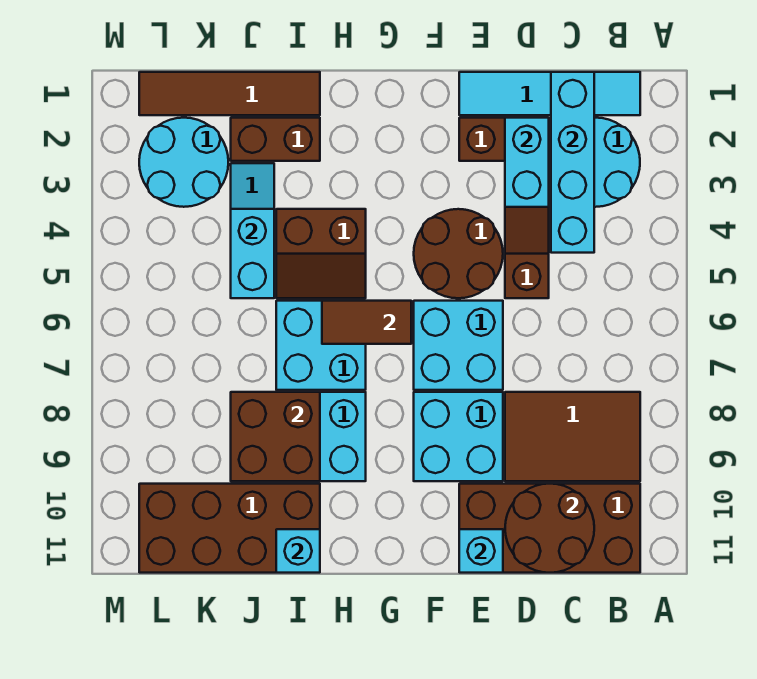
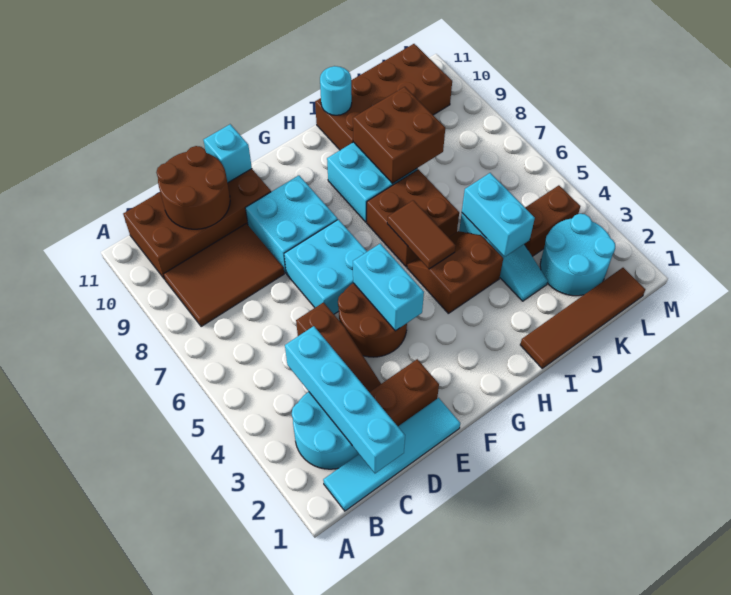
cyan 1x2 brick [505,118,549,207] -> cyan 1x2 brick moved to [353,244,424,331]
brown 1x2 tile [322,301,411,344] -> brown 1x2 tile turned to [387,200,456,269]
cyan 2x2 brick [276,301,366,390] -> brown 2x2 brick [367,169,459,267]
brown 1x2 brick [231,118,320,161] -> brown 1x2 brick moved to [525,185,580,256]
cyan 1x1 brick [276,529,320,573] -> cyan 1x1 round brick [320,66,352,115]

